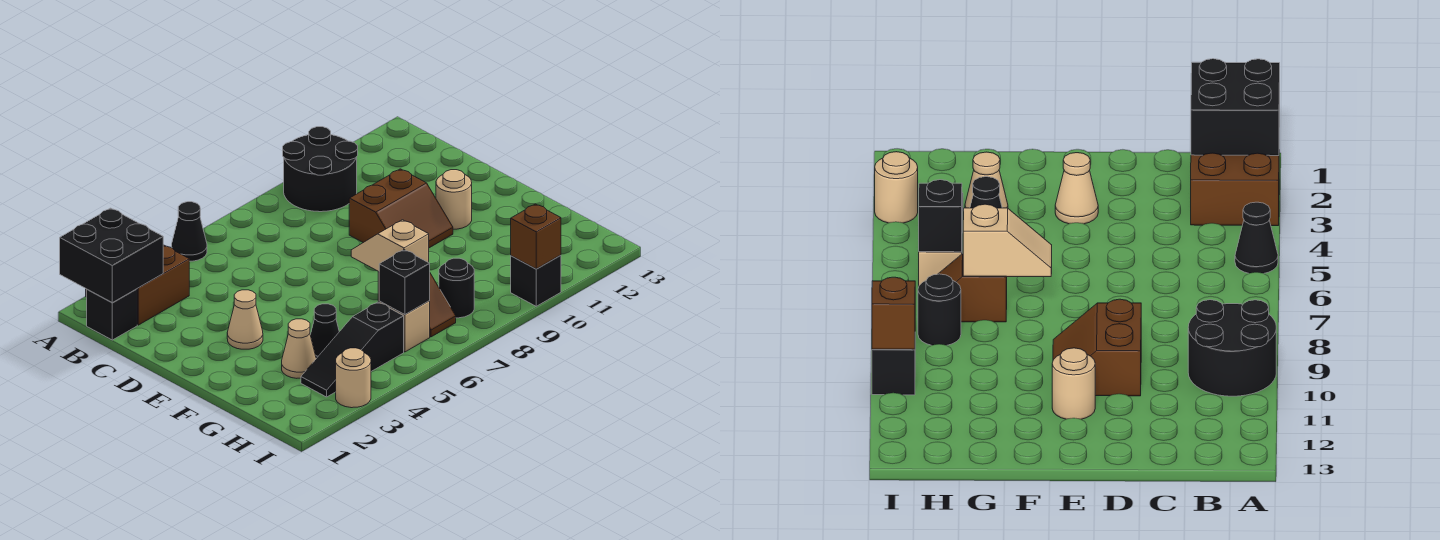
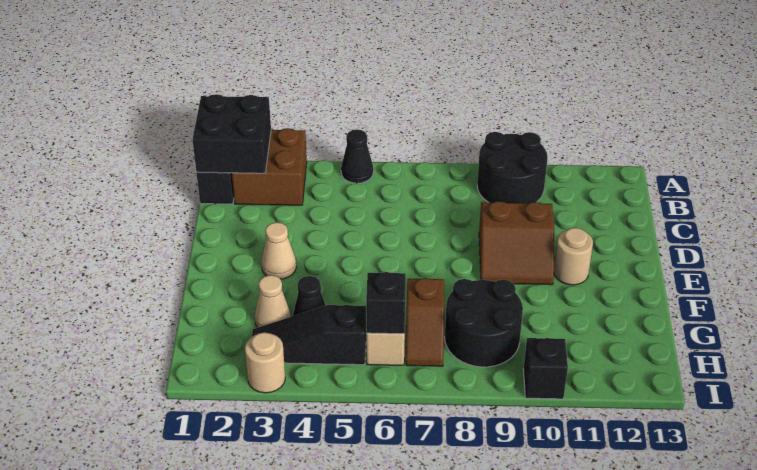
tan 1x2 slope [351,220,429,272] -> none
black 1x1 round brick [439,258,474,318] -> black 2x2 round brick [445,279,523,367]
brown 1x1 brick [511,204,561,269] -> none

